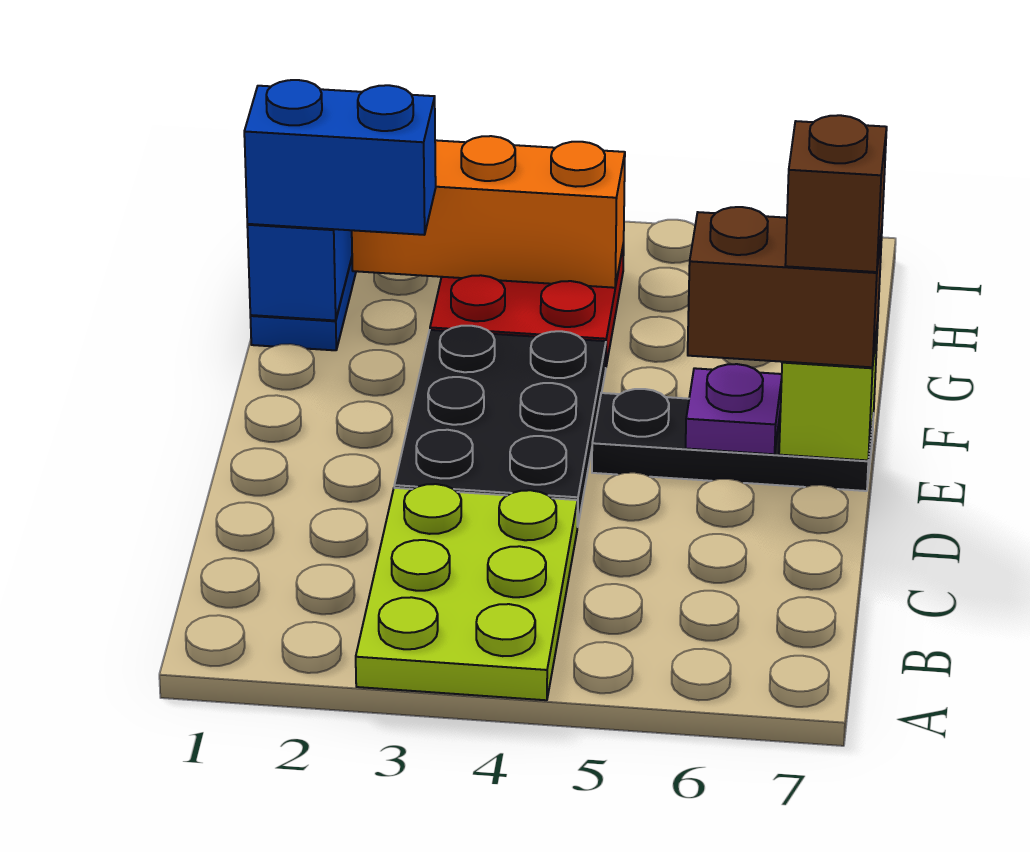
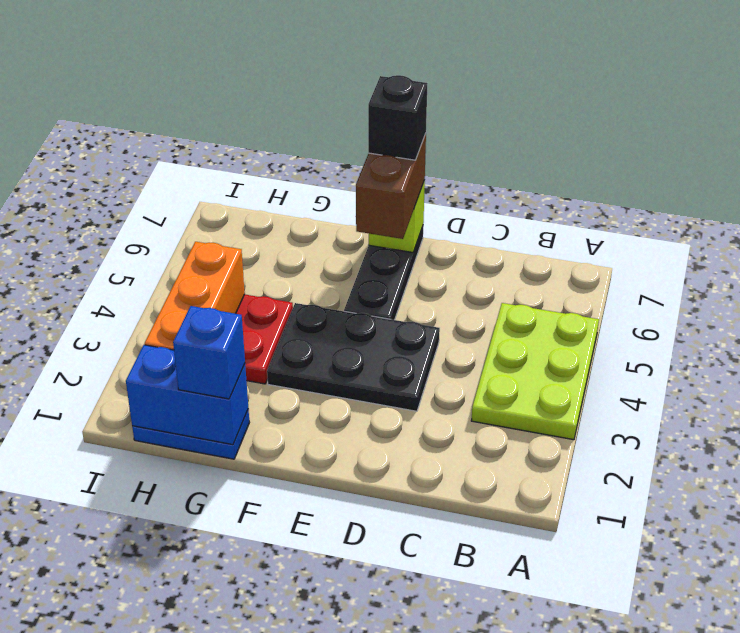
lime 2x3 plate [356,484,578,700] -> lime 2x3 plate turned to [471,303,599,440]
purple 1x1 plate [686,364,782,454] -> none
brown 1x1 brick [785,115,887,272] -> black 1x1 brick [368,75,427,160]
blue 1x2 brick [244,80,436,235] -> blue 1x1 brick [173,306,245,399]

